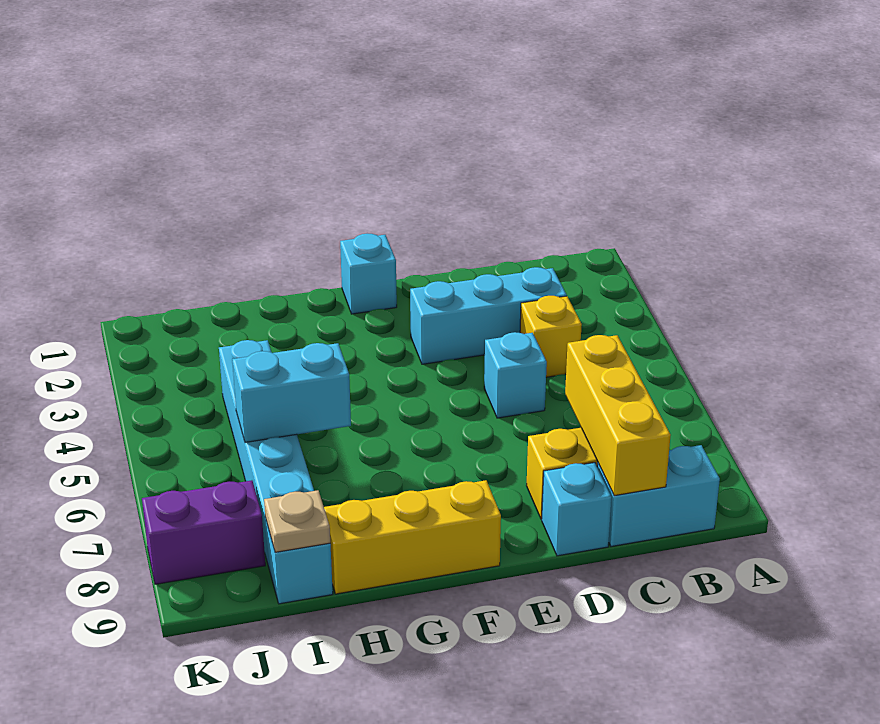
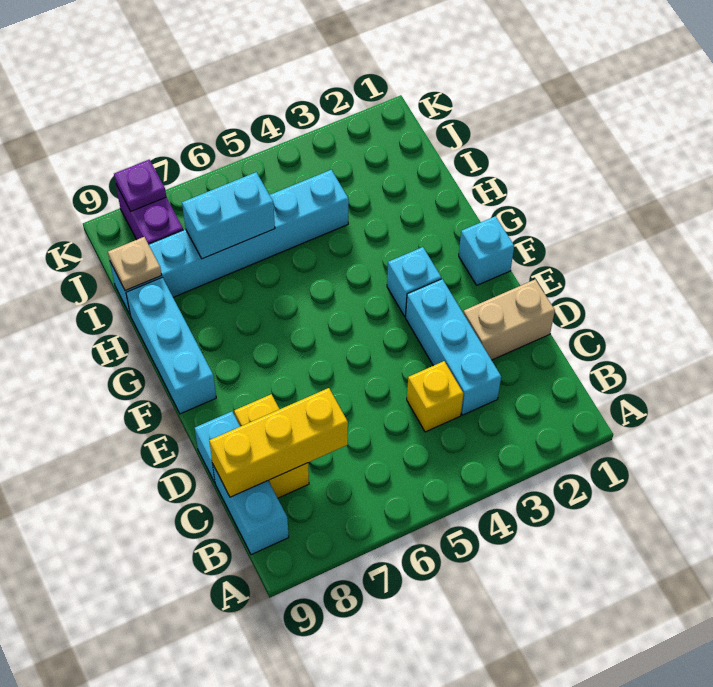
none -> tan 1x2 brick [463,279,555,360]
cyan 1x1 brick [484,332,547,418] -> cyan 1x1 brick moved to [387,247,441,316]
yellow 1x3 brick [324,480,501,594] -> cyan 1x3 brick [126,277,216,414]
cyan 1x2 brick [232,343,351,442] -> cyan 1x2 brick turned to [182,172,275,259]
none -> purple 1x1 plate [114,160,166,211]

